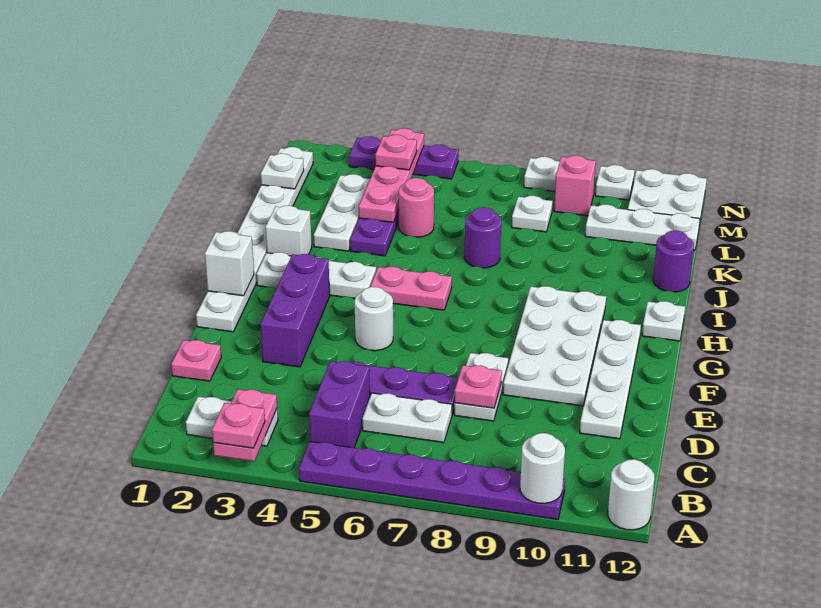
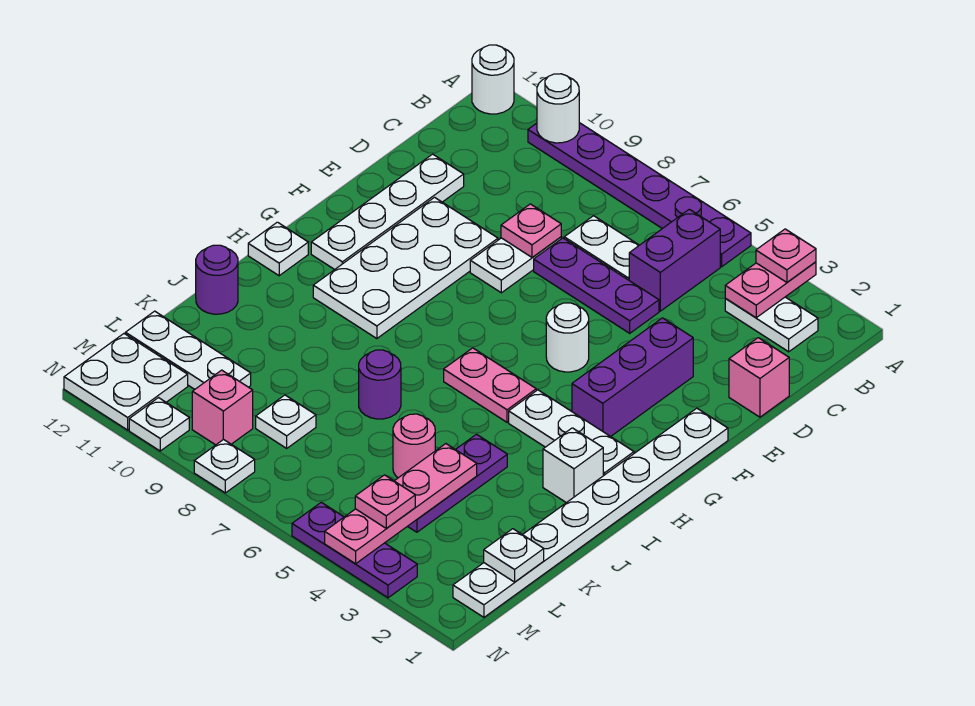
pink 1x1 plate [171,340,221,381] -> pink 1x1 brick [729,338,789,417]
white 1x1 brick [205,231,254,296] -> none
white 1x3 plate [313,174,370,251] -> none

